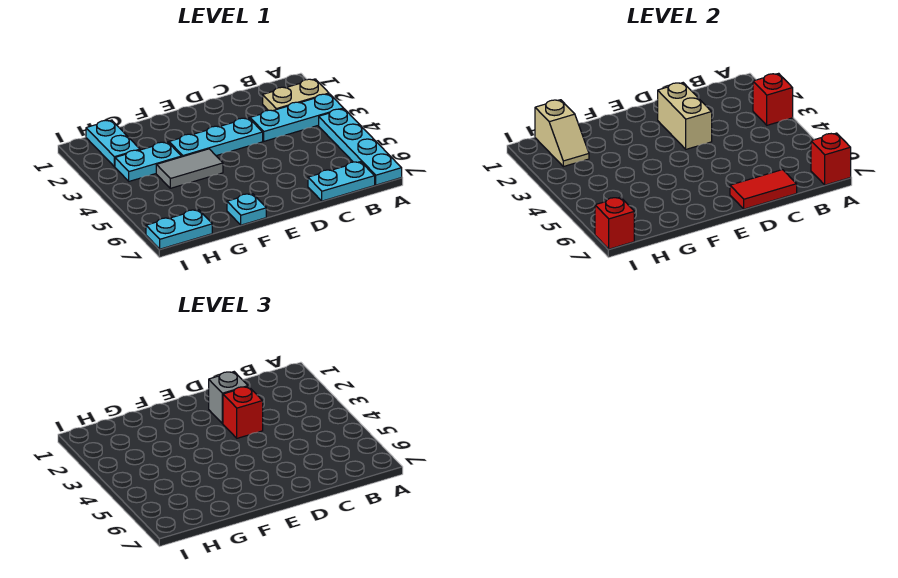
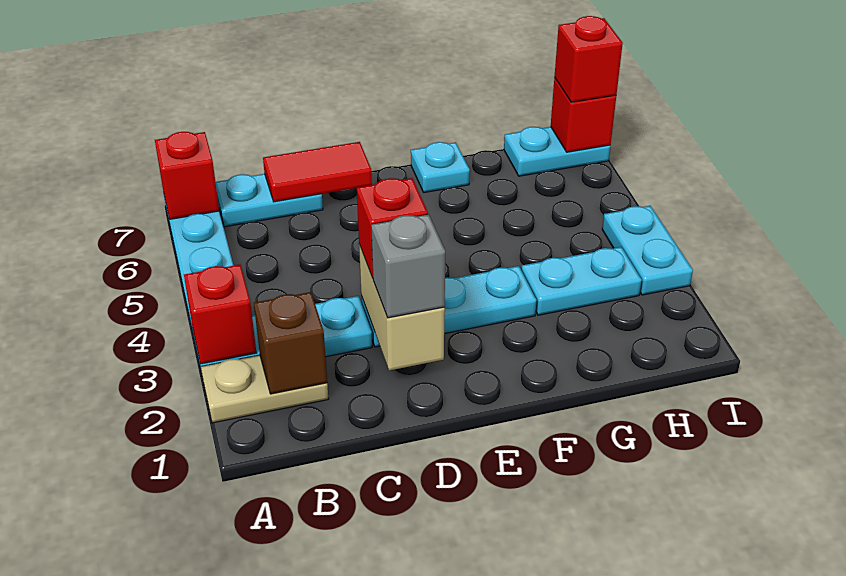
none -> brown 1x1 brick [254,292,327,394]
grey 1x2 tile [156,149,223,188] -> none
cyan 1x2 plate [86,120,140,167] -> cyan 1x2 plate moved to [602,206,693,295]
tan 1x2 slope [535,100,589,167] -> none
none -> red 1x1 brick [554,16,623,102]

